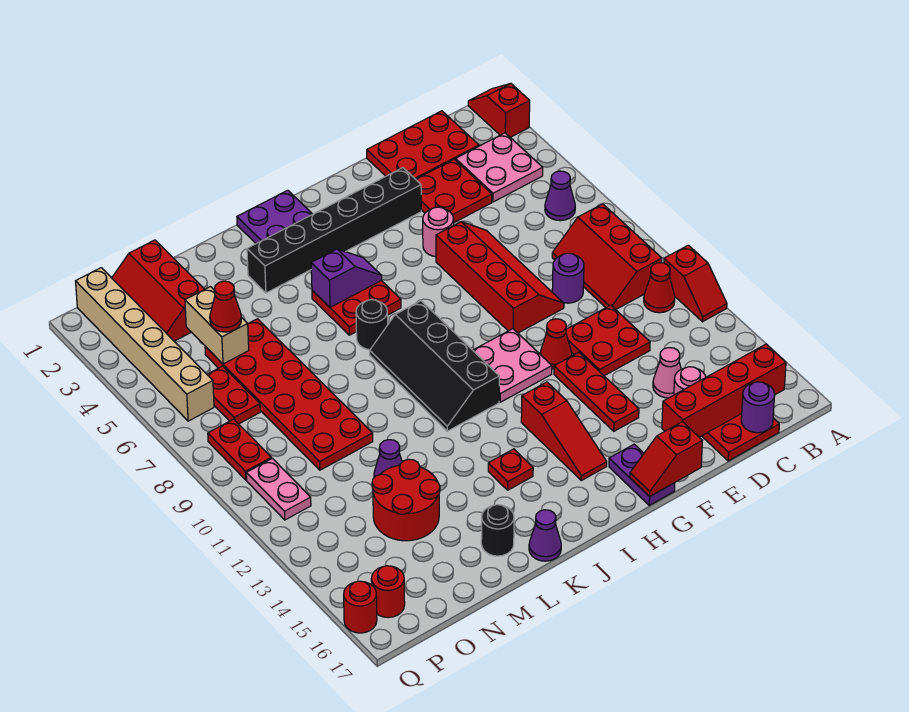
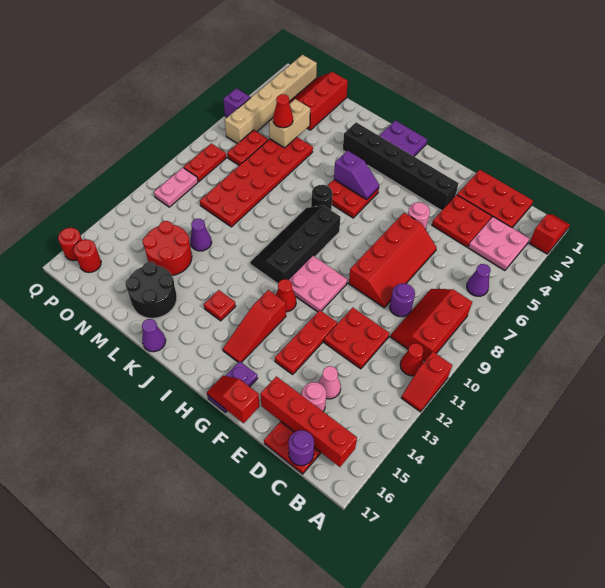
red 1x1 cone [540,319,572,369] -> red 1x1 cone moved to [276,279,296,312]
black 1x1 round brick [481,505,514,556] -> black 2x2 round brick [125,262,177,318]
none -> purple 1x1 brick [223,88,250,117]

